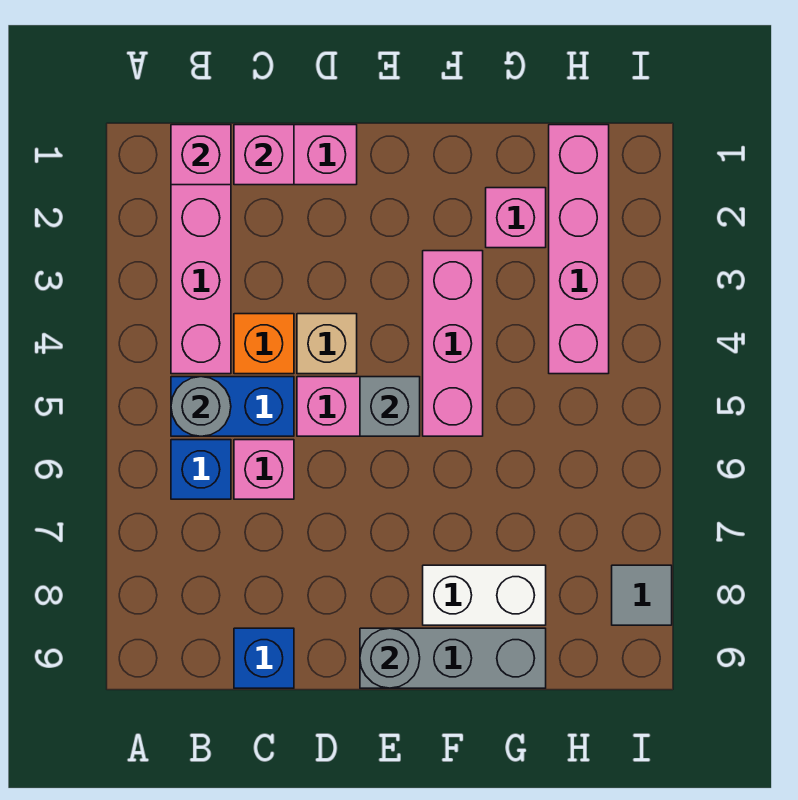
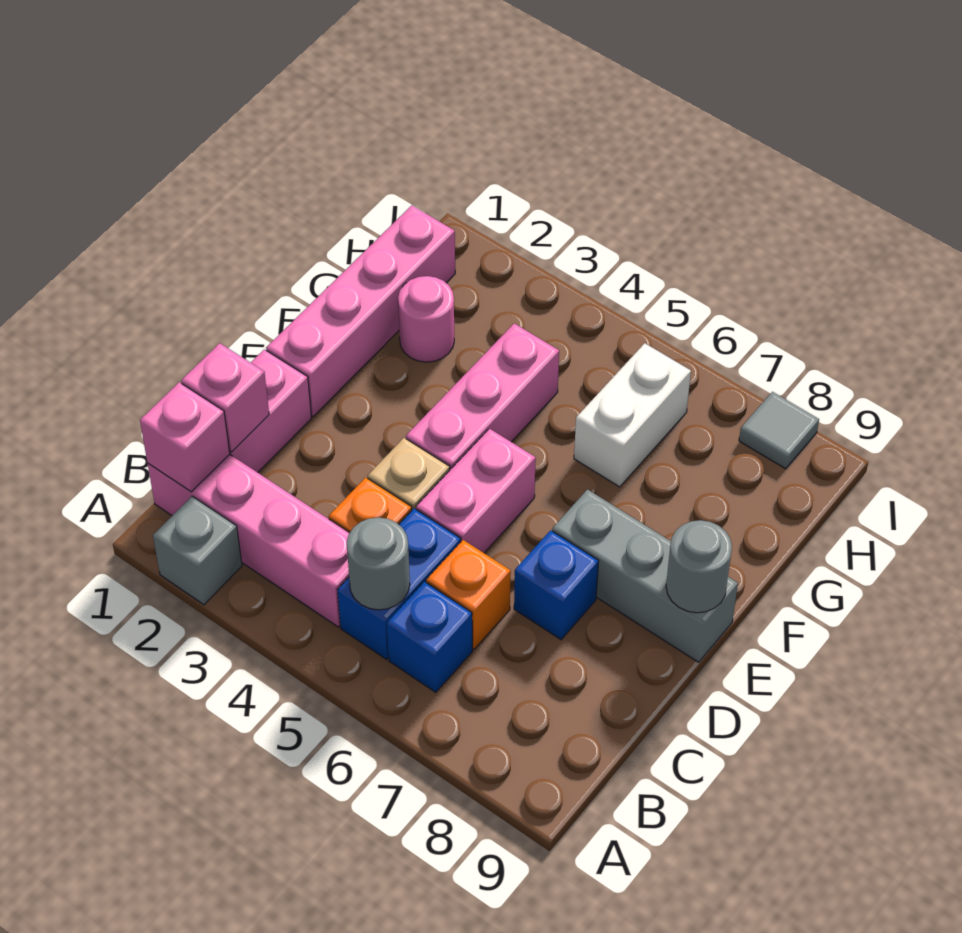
pink 1x1 brick [234,440,294,499] -> orange 1x1 brick [426,540,511,649]
blue 1x1 brick [234,628,294,688] -> blue 1x1 brick moved to [514,530,599,640]
grey 1x1 brick [360,377,420,436] -> grey 1x1 brick moved to [153,496,242,605]
grey 1x3 brick [360,628,546,688] -> grey 1x3 brick turned to [552,490,738,662]
pink 1x3 brick [423,251,483,436] -> pink 1x3 brick turned to [406,323,559,470]
white 1x2 brick [423,565,546,625] -> white 1x2 brick moved to [574,343,691,487]
pink 1x1 brick [486,188,546,248] -> pink 1x1 round brick [398,276,454,362]
pink 1x4 brick [549,125,609,374] -> pink 1x4 brick turned to [266,205,455,416]

